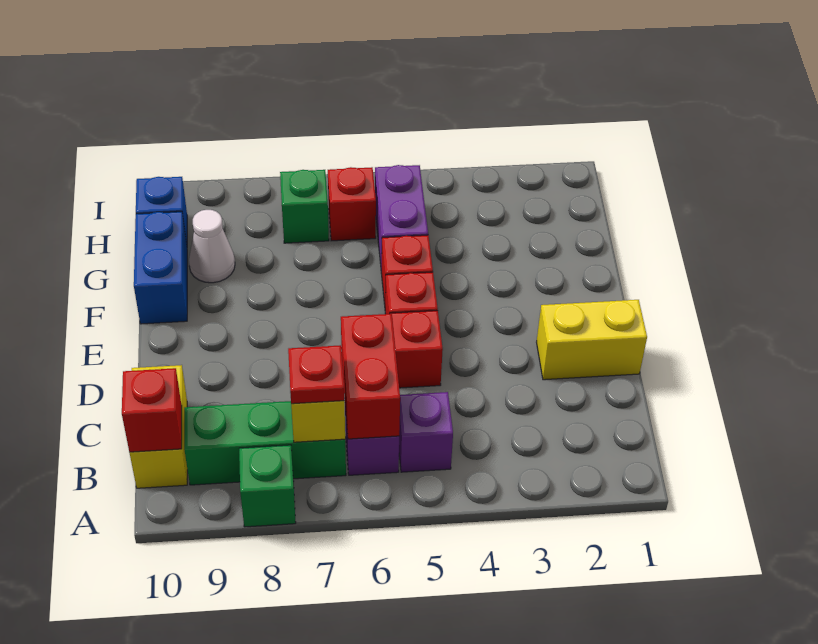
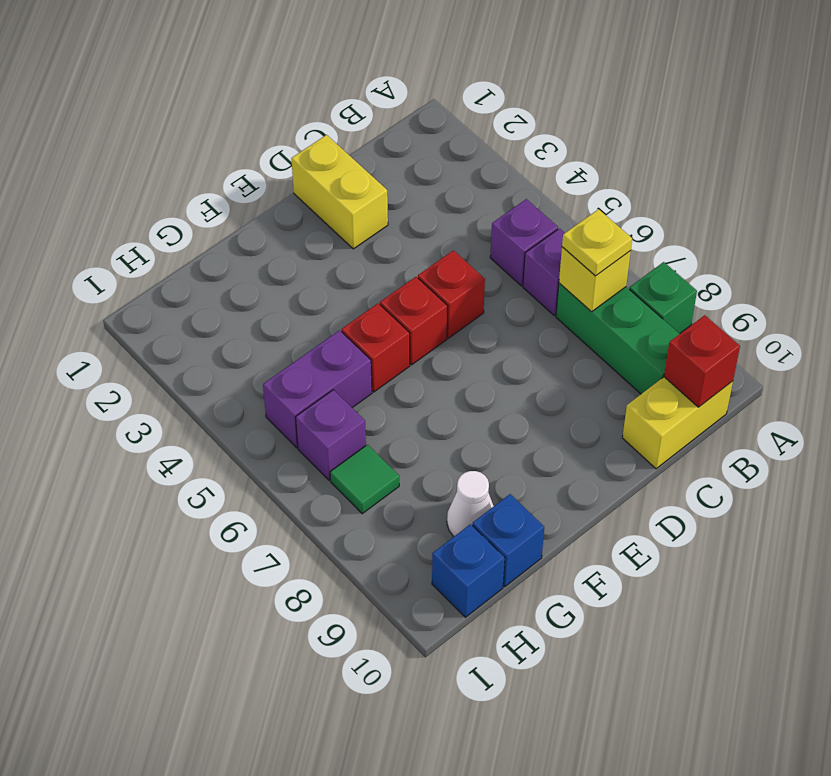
red 1x2 brick [341,314,400,439] -> none
red 1x1 plate [288,345,344,404] -> yellow 1x1 plate [562,209,632,276]
blue 1x2 brick [134,212,187,324] -> blue 1x1 brick [472,494,544,587]
red 1x1 brick [328,167,376,241] -> purple 1x1 brick [296,390,366,480]
green 1x1 brick [280,170,329,243] -> green 1x1 tile [330,445,399,514]

